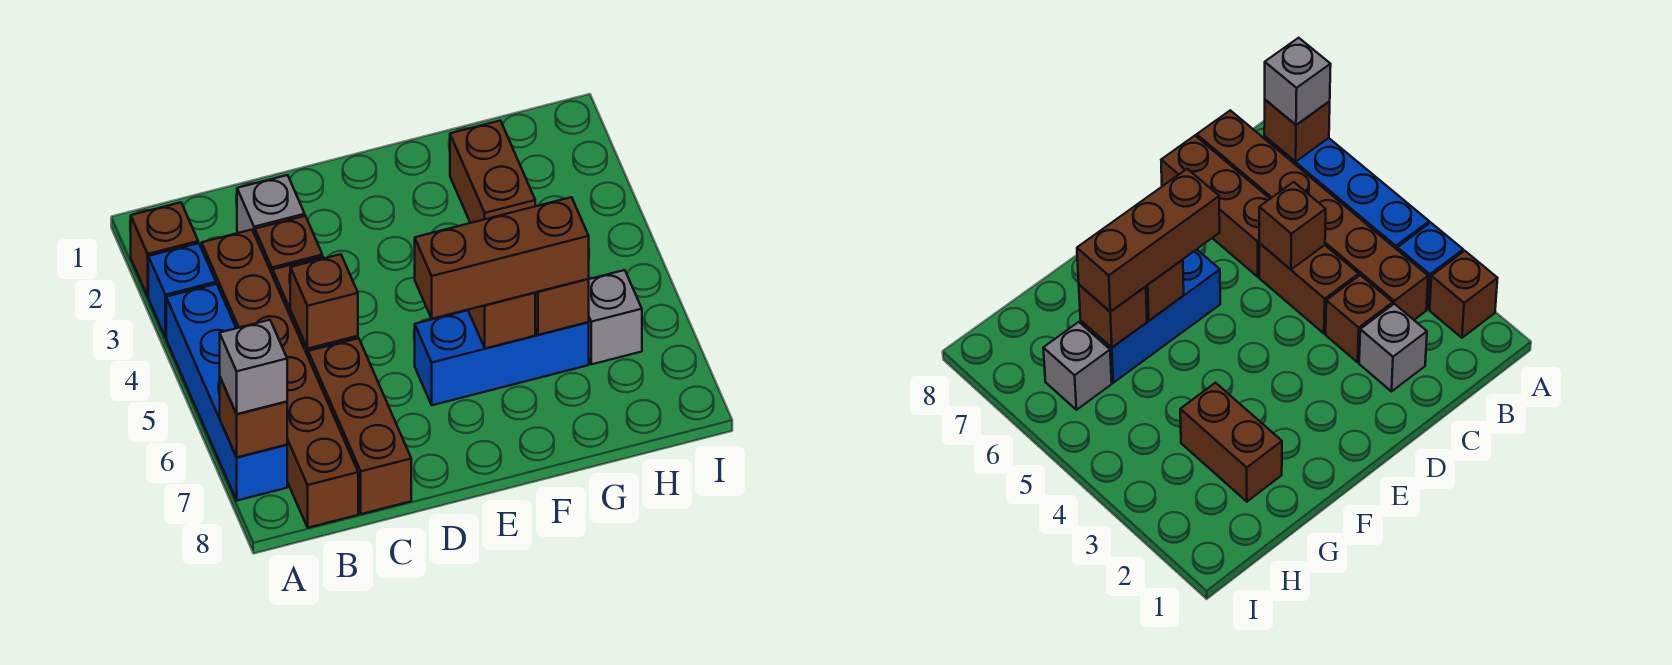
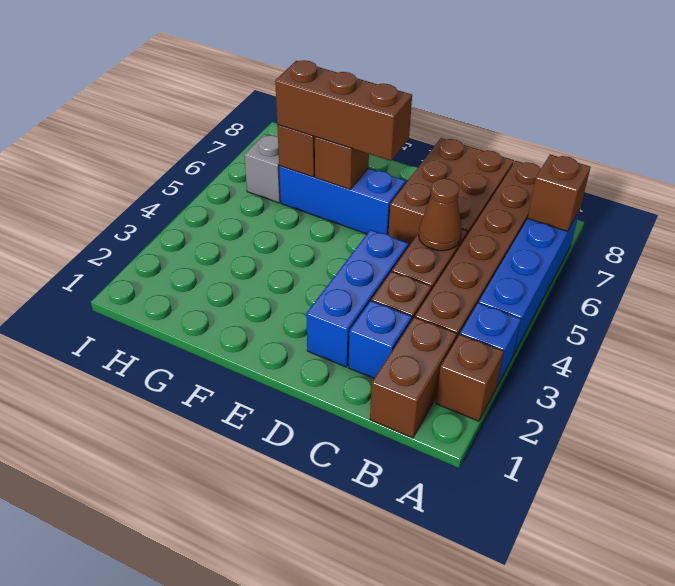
grey 1x1 brick [220,320,287,414] -> none
grey 1x1 brick [237,175,305,234] -> blue 1x1 brick [349,301,412,378]
brown 1x1 brick [290,254,358,349] -> brown 1x1 cone [419,179,462,251]
brown 1x3 brick [308,338,411,514] -> brown 2x3 brick [388,138,514,247]
none -> blue 1x3 brick [306,230,409,367]
brown 1x2 brick [450,121,535,223] -> brown 1x2 brick moved to [370,317,457,438]

